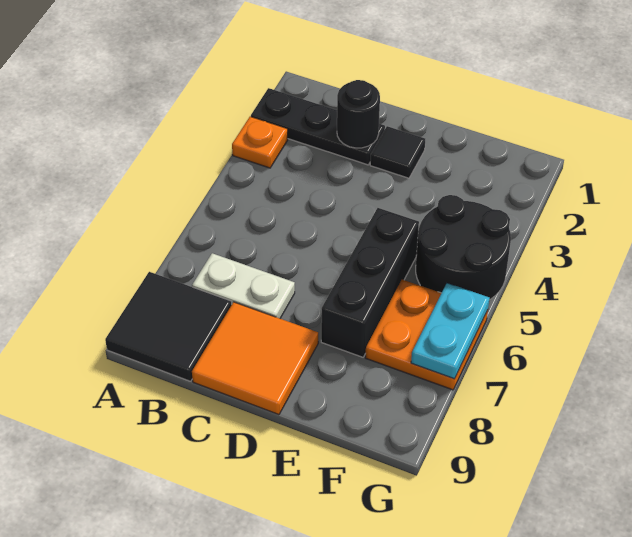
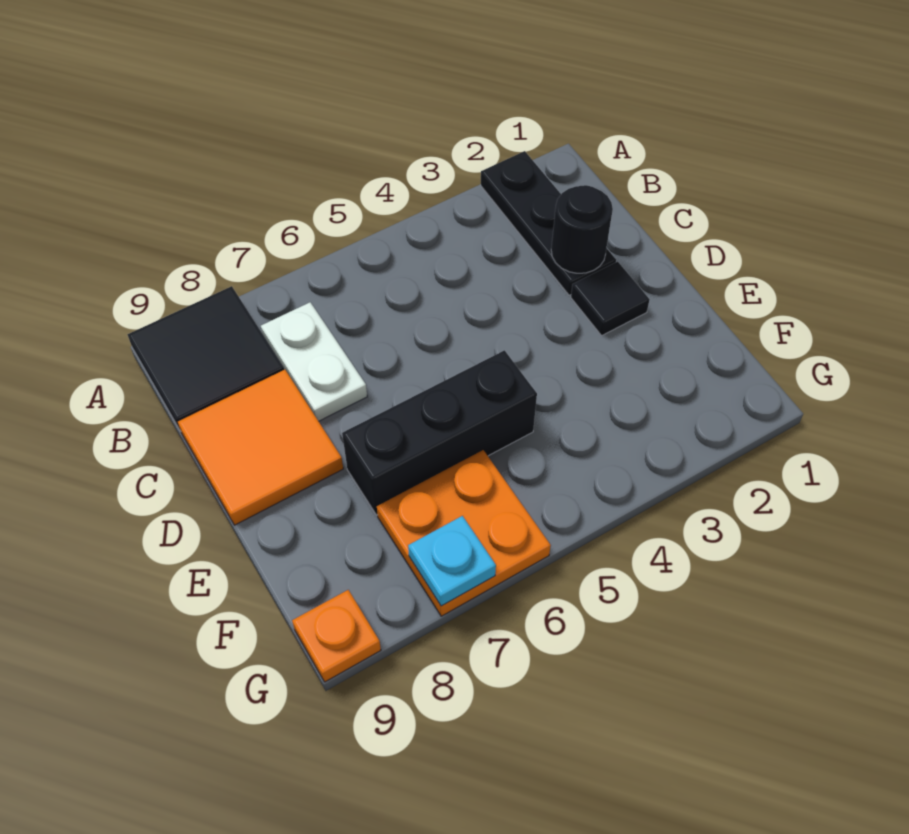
orange 1x1 plate [232,117,288,168] -> orange 1x1 plate moved to [292,590,381,682]
black 2x2 round brick [416,195,511,300] -> none
cyan 1x2 plate [411,283,489,379] -> cyan 1x1 plate [408,516,496,606]

